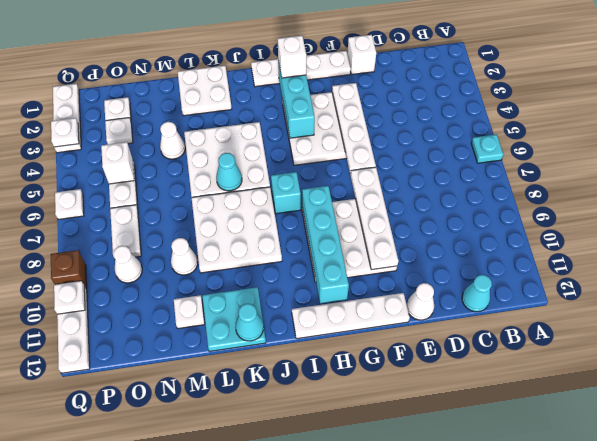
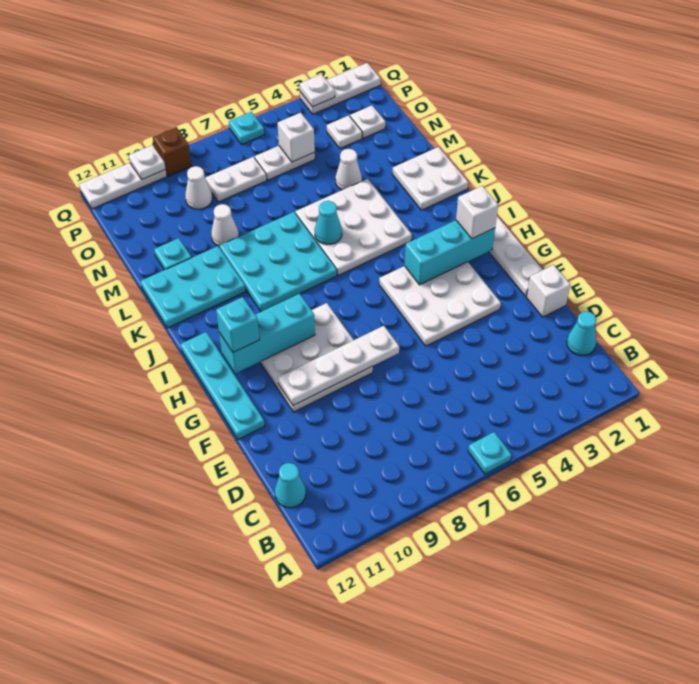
white 1x1 cone [407,283,434,320] -> none
white 1x4 plate [332,83,376,175] -> none
white 1x4 plate [292,293,410,339] -> cyan 1x4 plate [181,332,265,440]
cyan 1x4 brick [302,186,349,303] -> cyan 1x3 brick [219,294,315,373]
cyan 1x1 brick [271,172,301,214] -> cyan 1x1 brick moved to [216,297,259,352]
white 3x3 plate [192,187,282,273] -> cyan 3x3 plate [219,212,337,312]
cyan 2x2 plate [202,287,266,351] -> cyan 2x3 plate [141,246,246,328]
cyan 1x1 cone [235,304,264,341] -> cyan 1x1 cone moved to [567,311,597,356]
white 1x1 plate [174,295,205,329] -> cyan 1x1 plate [154,238,192,270]
white 1x1 plate [55,189,84,220] -> cyan 1x1 plate [229,112,264,144]

